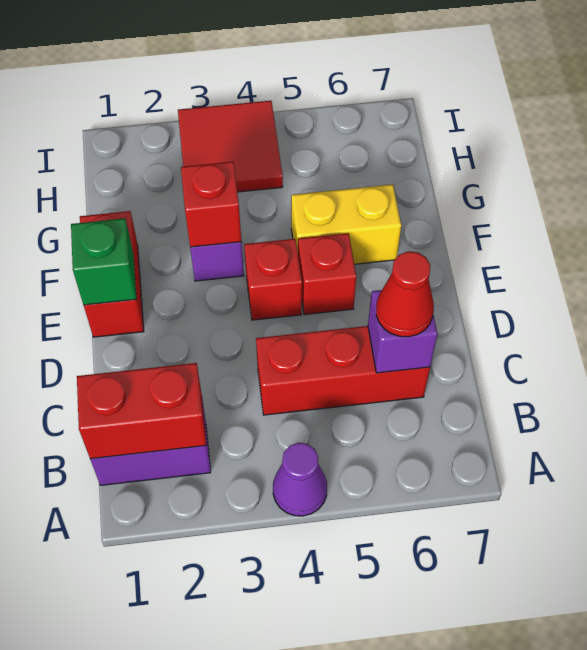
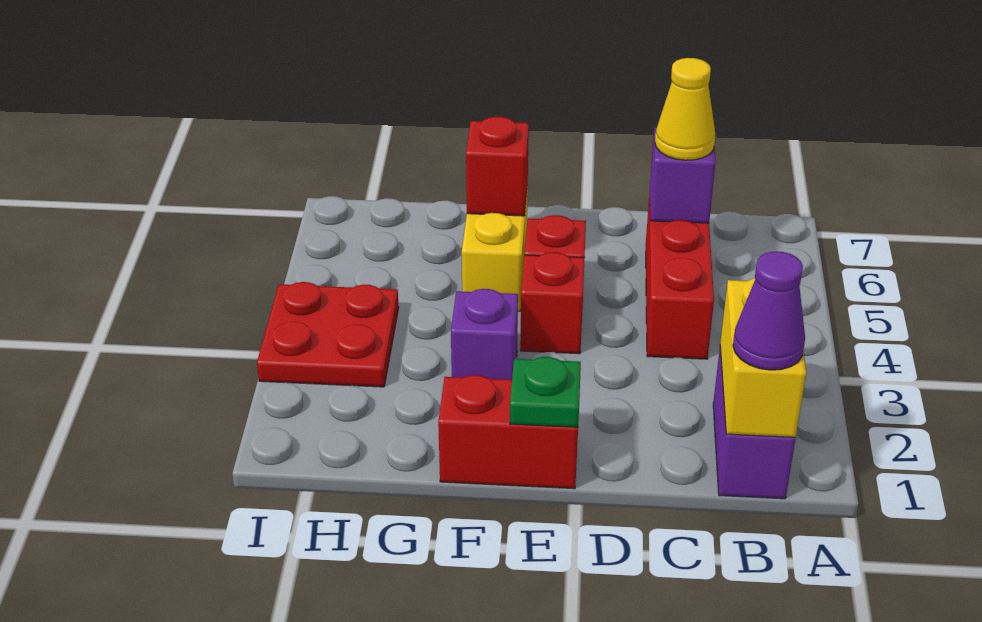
purple 1x1 cone [273,443,327,516] -> purple 1x1 cone moved to [733,251,805,370]
red 1x2 brick [77,363,206,459] -> yellow 1x2 brick [720,278,806,437]
red 1x1 cone [376,251,434,337] -> yellow 1x1 cone [655,58,715,160]
green 1x1 brick [71,218,136,305] -> green 1x1 plate [510,357,581,427]
red 1x1 brick [181,162,241,247] -> red 1x1 brick moved to [466,117,529,216]
red 2x2 tile [178,101,283,192] -> red 2x2 plate [257,282,399,387]

